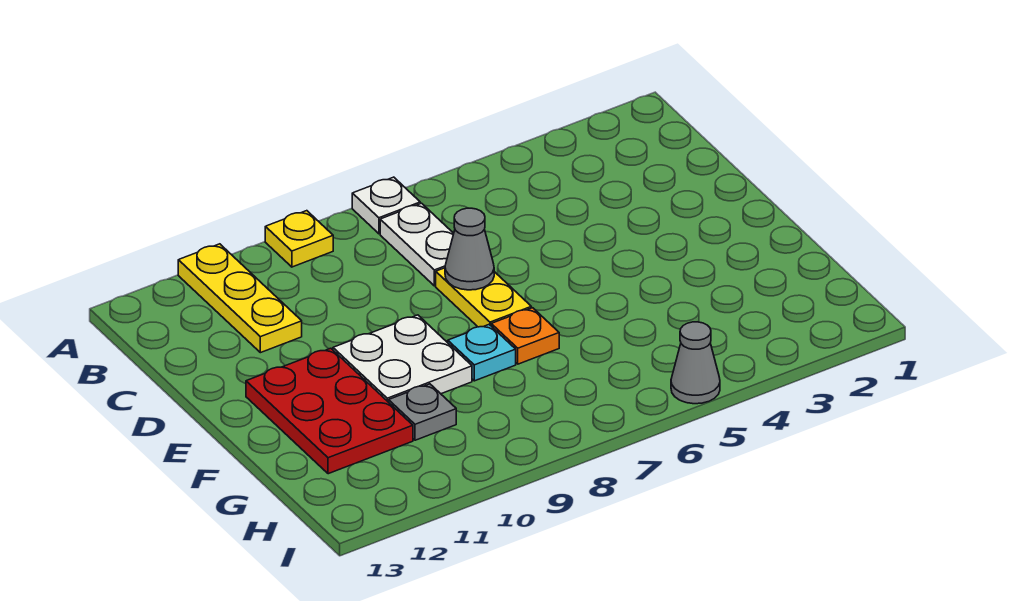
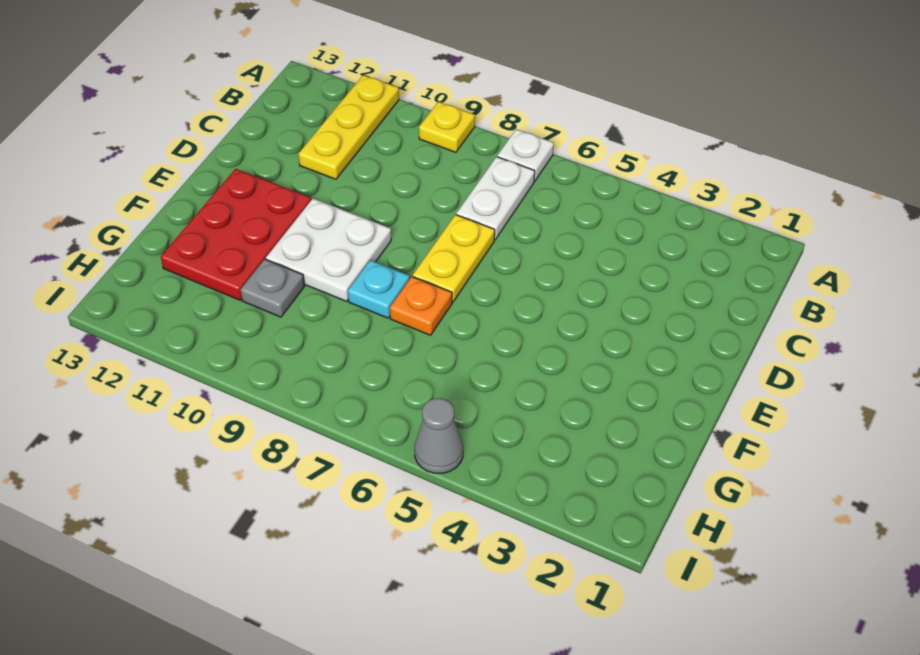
grey 1x1 cone [445,208,494,290] -> none

